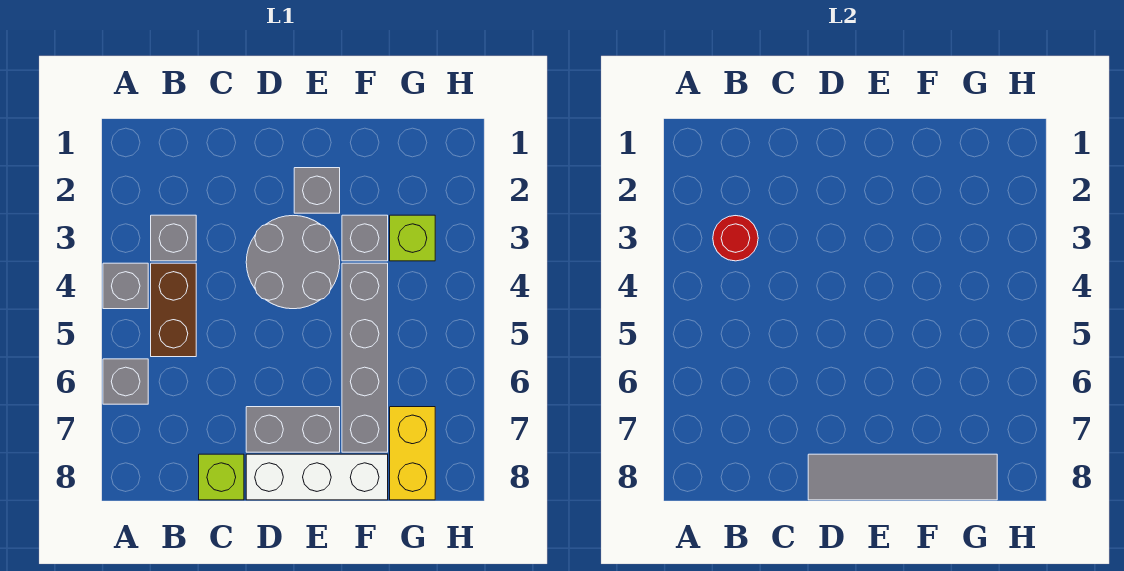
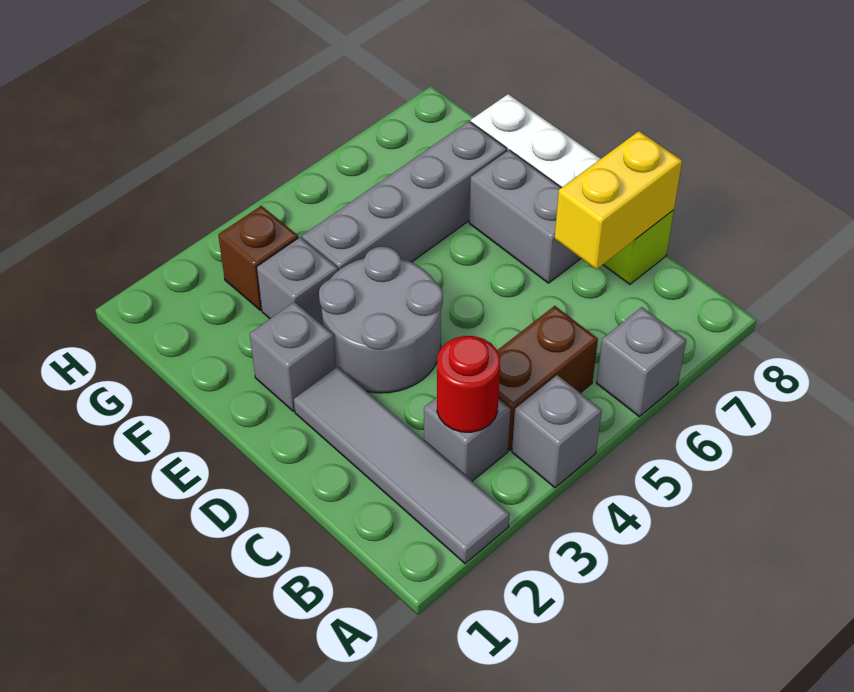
grey 1x4 tile [808,454,997,500] -> grey 1x4 tile moved to [294,367,510,564]
lime 1x1 brick [390,215,435,261] -> brown 1x1 brick [218,206,298,310]
yellow 1x2 brick [390,407,435,500] -> yellow 1x2 brick moved to [555,131,682,269]

